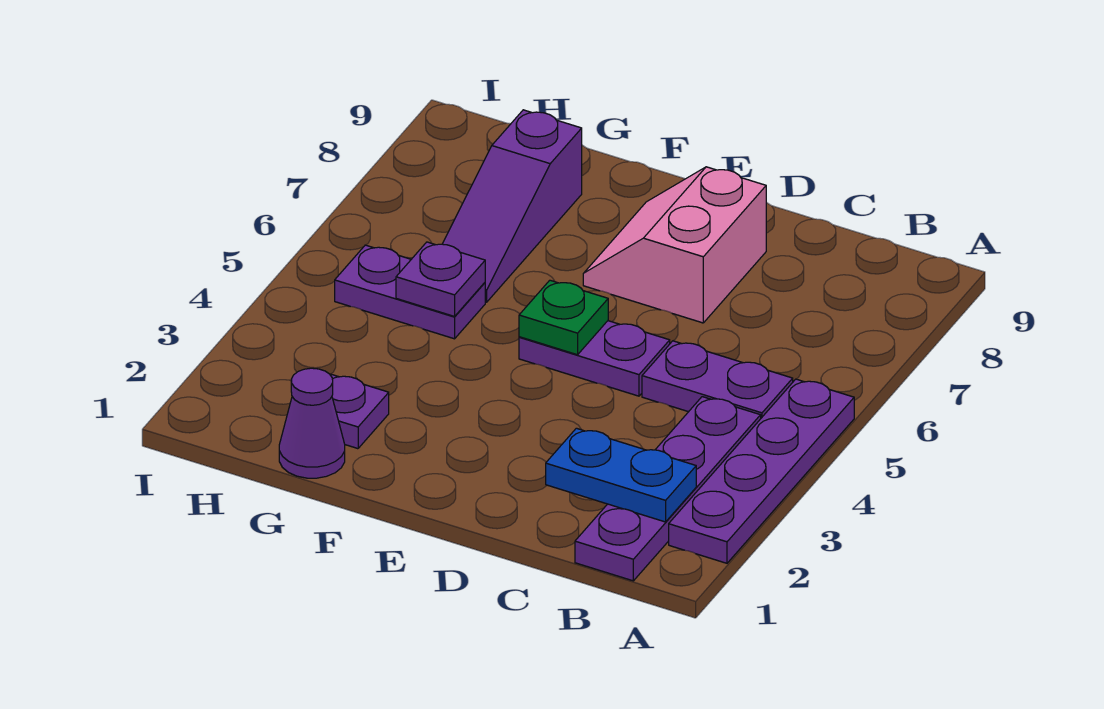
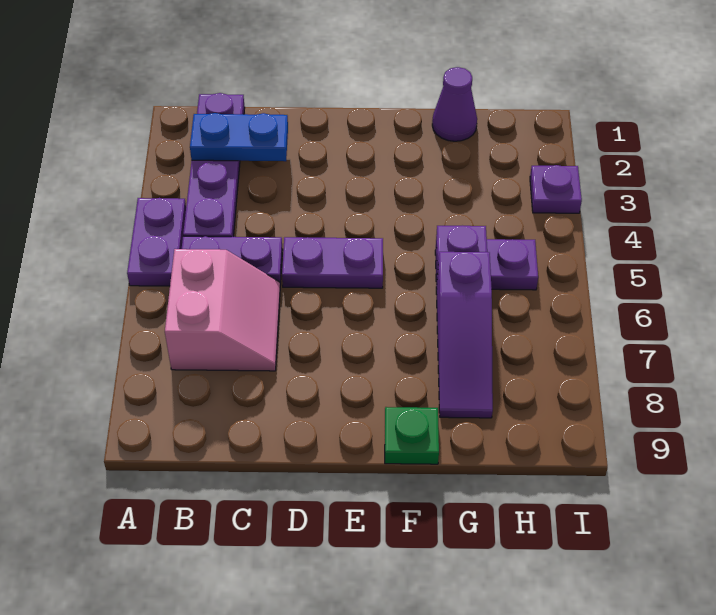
purple 1x4 plate [669,379,854,563] -> purple 1x2 plate [127,198,186,286]
pink 2x2 slope [583,167,766,323] -> pink 2x2 slope moved to [165,249,280,371]
green 1x1 plate [519,280,608,355] -> green 1x1 plate moved to [385,407,439,464]
purple 1x1 plate [330,374,389,449] -> purple 1x1 plate moved to [530,165,582,213]
purple 1x3 slope [443,110,582,302] -> purple 1x3 slope turned to [436,252,493,418]

